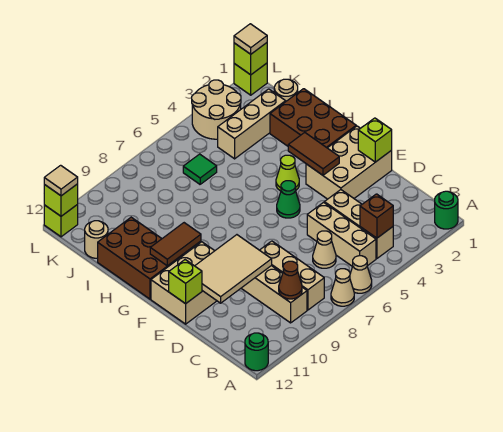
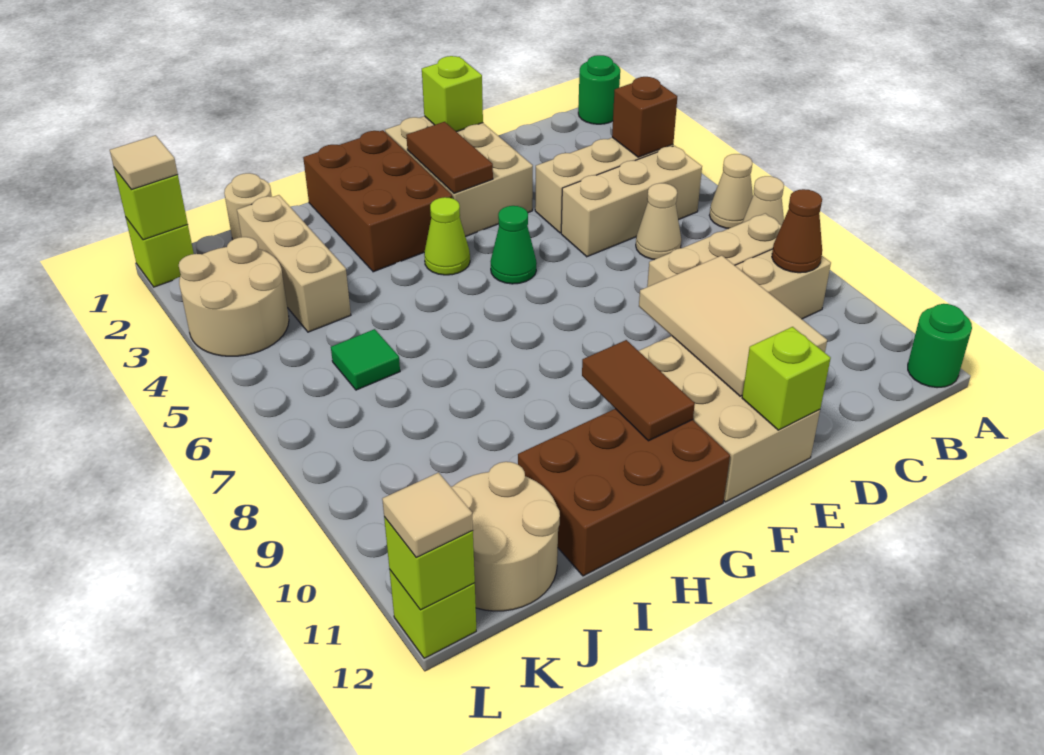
brown 1x2 tile [288,132,339,175] -> brown 1x2 tile turned to [406,122,493,193]
brown 2x3 brick [270,89,356,148] -> brown 2x3 brick turned to [303,130,452,272]
tan 1x1 round brick [85,221,108,258] -> tan 2x2 round brick [451,462,560,611]

